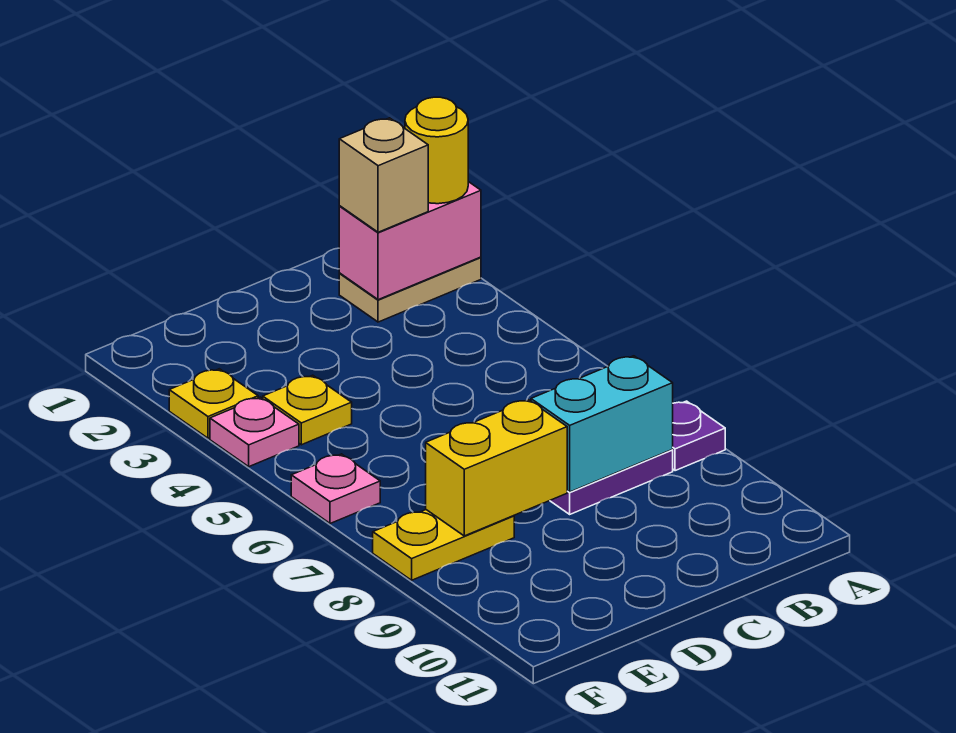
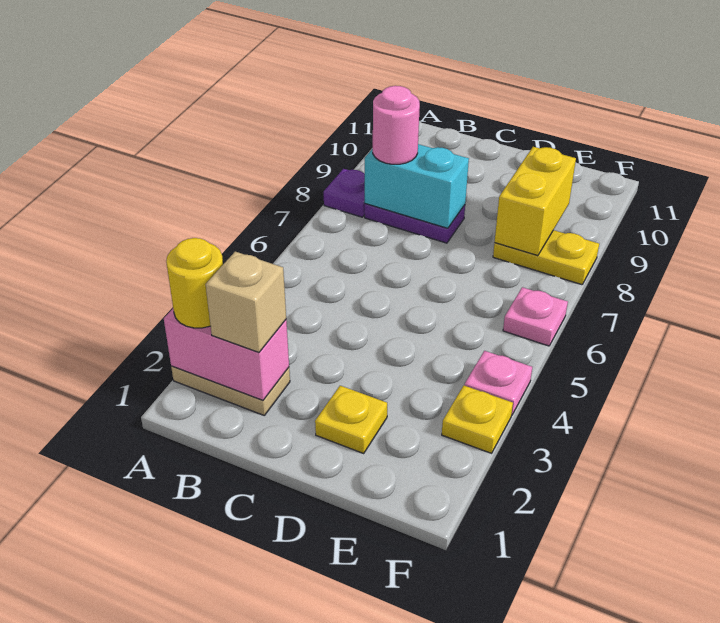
none -> pink 1x1 round brick [373,86,420,164]
yellow 1x2 brick [426,400,567,536] -> yellow 1x2 brick turned to [495,147,576,256]
yellow 1x1 plate [263,375,352,445] -> yellow 1x1 plate moved to [315,386,387,453]

